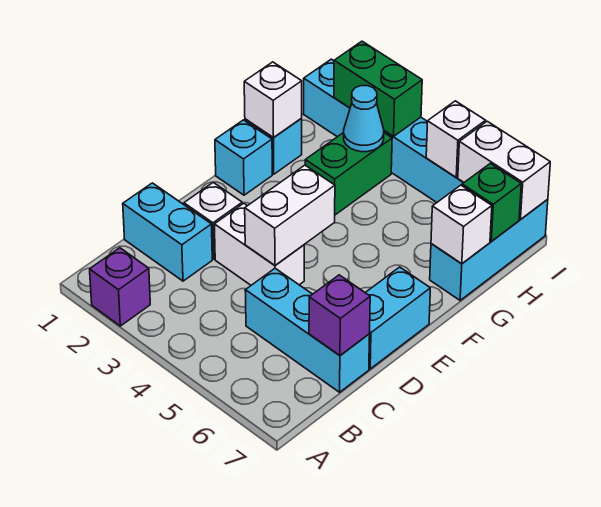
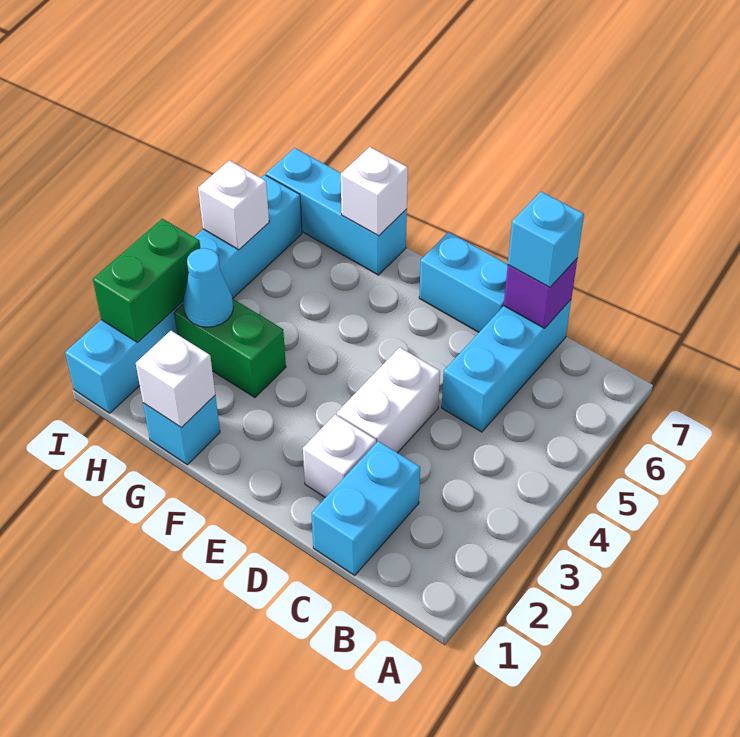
purple 1x1 brick [90,248,150,326] -> none
white 1x2 brick [245,165,335,265] -> none
cyan 1x1 brick [215,120,272,195] -> cyan 1x1 brick moved to [508,192,584,287]
green 1x1 brick [462,163,521,241] -> none
white 1x2 brick [458,121,550,219] -> none

